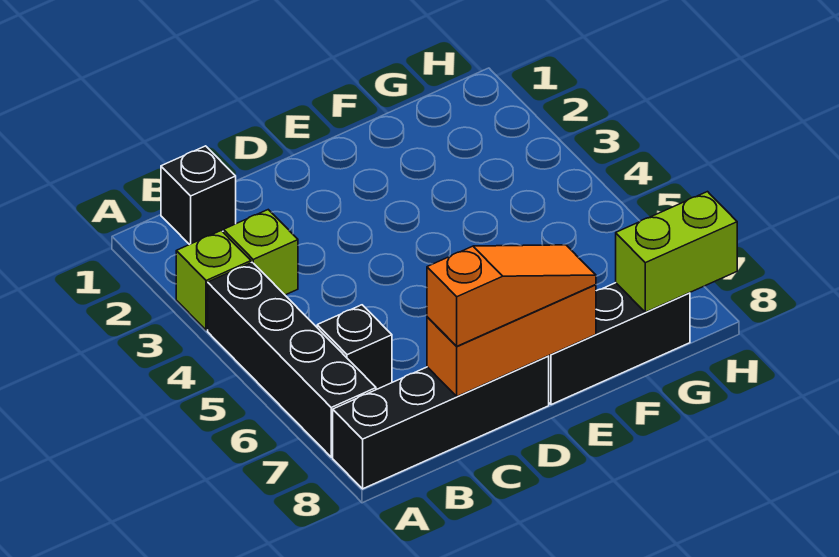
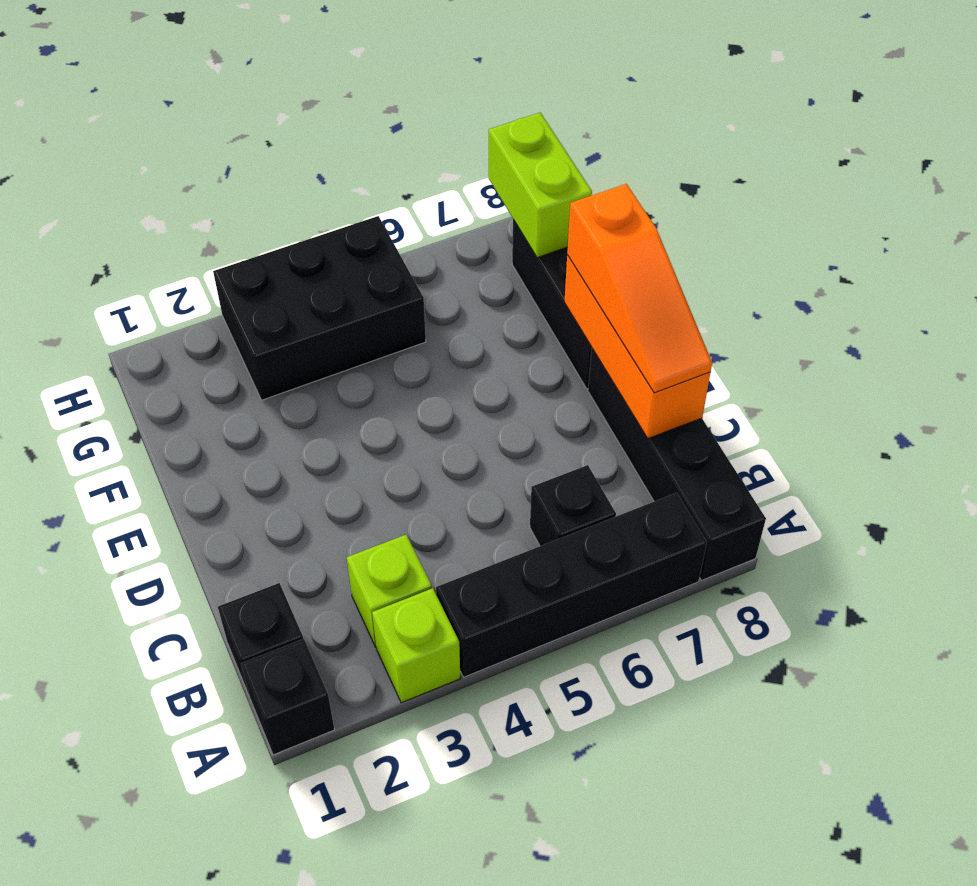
none -> black 1x1 brick [241,639,335,755]
orange 1x3 slope [427,245,596,346] -> orange 1x3 slope turned to [567,184,712,393]
none -> black 2x3 brick [213,216,426,400]

